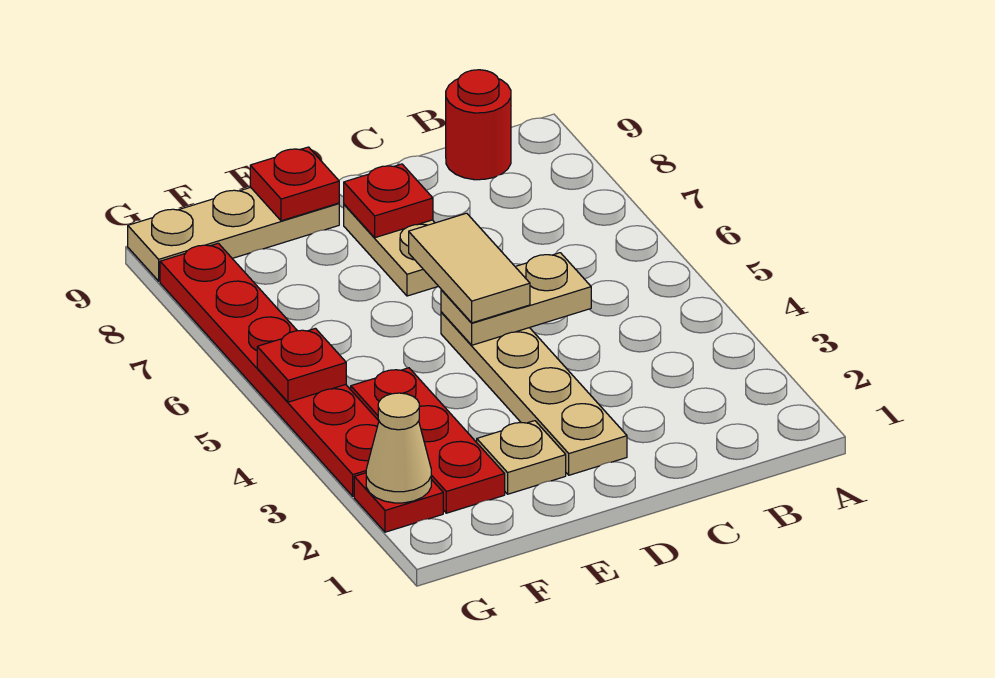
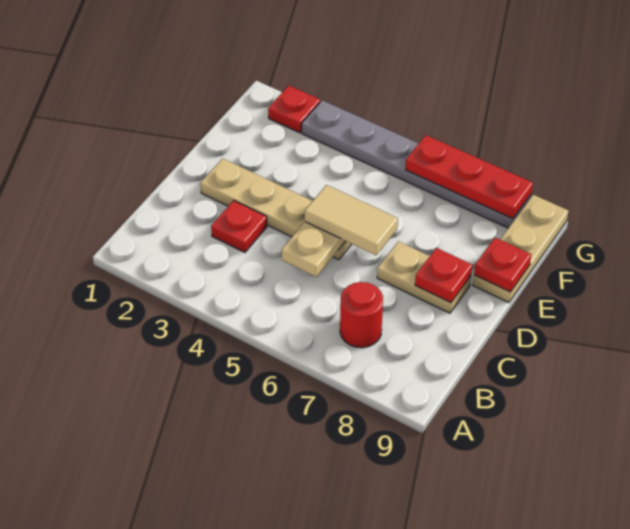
red 1x1 round brick [446,70,511,180] -> red 1x1 round brick moved to [340,282,383,348]
tan 1x1 plate [477,421,566,494] -> none
red 1x3 plate [350,368,505,513] -> red 1x3 plate moved to [406,135,533,219]
tan 1x1 cone [366,393,431,503] -> none
red 1x6 plate [160,243,379,496] -> grey 1x6 plate [302,100,531,228]
red 1x1 plate [257,328,346,402] -> red 1x1 plate moved to [211,200,267,252]

